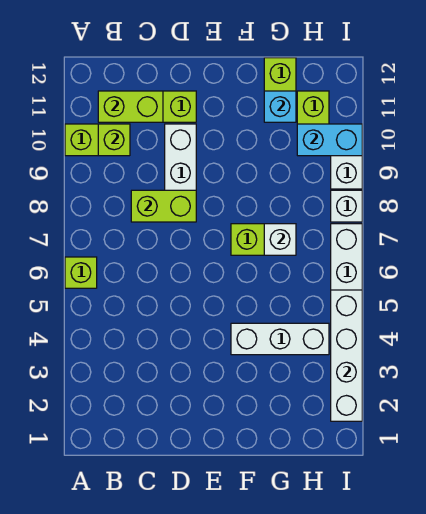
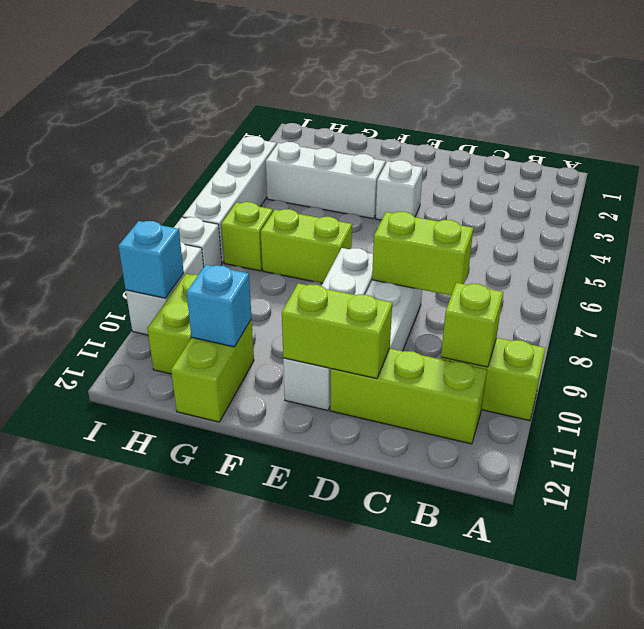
lime 1x1 brick [65,257,97,288] -> lime 1x1 brick moved to [221,202,273,271]
lime 1x2 brick [98,91,163,122] -> lime 1x2 brick moved to [282,283,392,379]
white 1x1 brick [264,224,296,255] -> white 1x1 brick moved to [376,160,423,220]
cyan 1x2 brick [297,124,362,156] -> cyan 1x1 brick [119,221,184,298]
white 1x4 brick [331,290,362,421] -> white 1x4 brick moved to [283,248,373,410]

